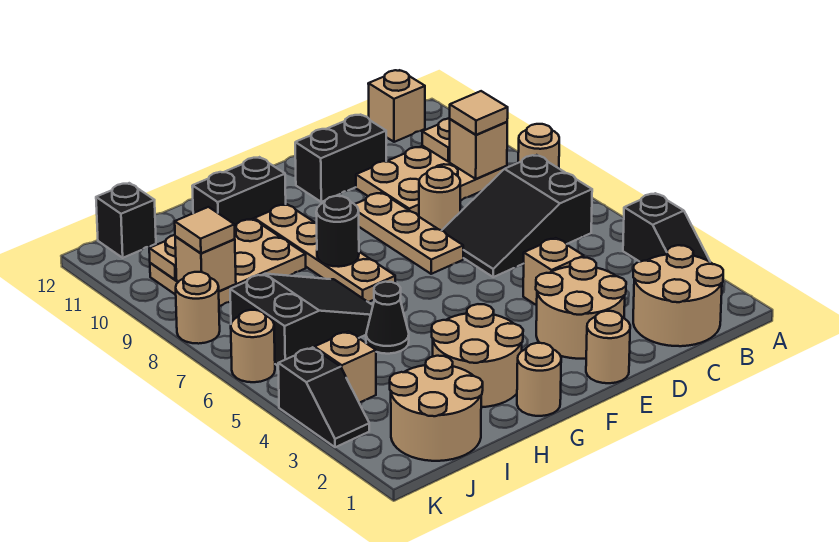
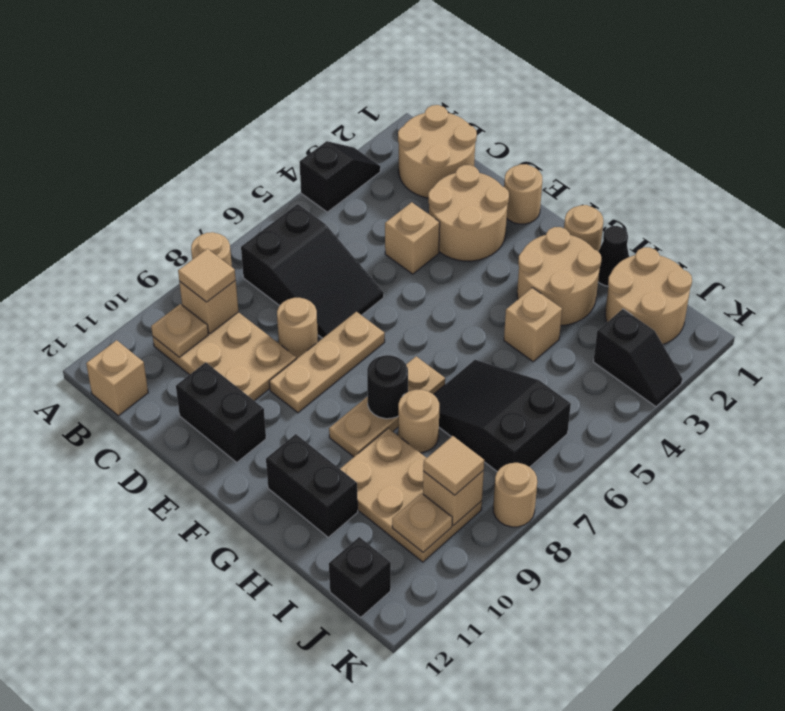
tan 1x4 plate [254,204,395,302] -> tan 1x3 plate [329,356,445,457]
black 1x1 cone [366,282,409,354] -> black 1x1 cone moved to [598,226,629,286]
tan 1x1 brick [314,331,376,403] -> tan 1x1 brick moved to [504,288,562,362]
black 1x2 slope [278,347,369,447] -> black 1x2 slope turned to [593,309,682,407]
tan 1x1 round brick [231,310,275,382] -> tan 1x1 round brick moved to [398,390,439,453]

